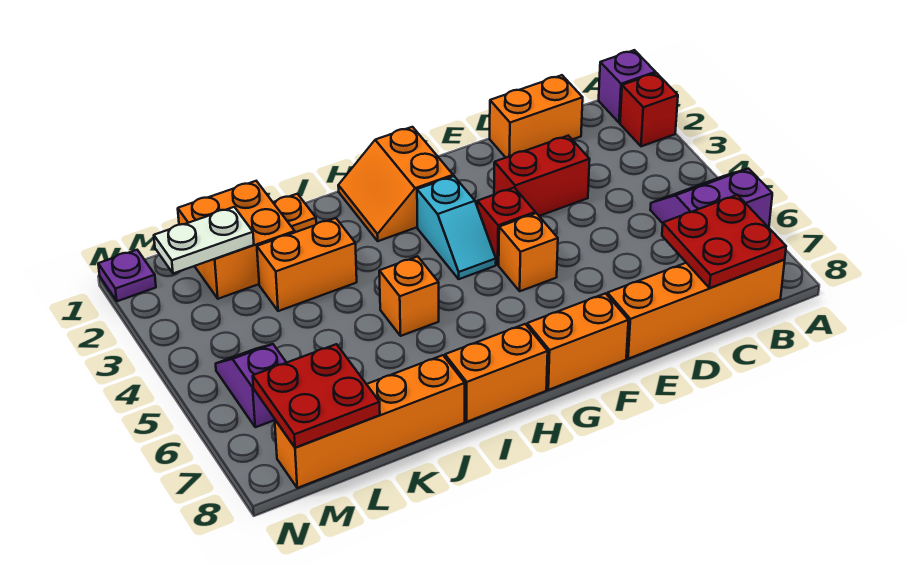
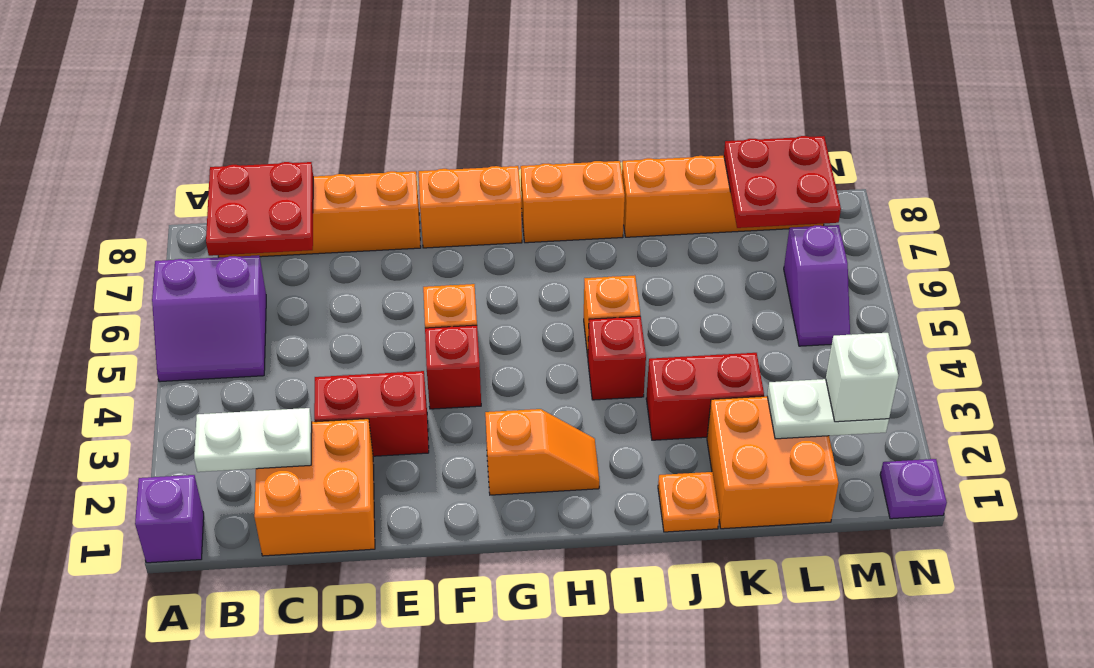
red 1x1 brick [620,73,678,146] -> red 1x1 brick moved to [588,316,646,400]
none -> white 1x2 plate [194,408,312,472]
orange 1x2 brick [490,75,583,158] -> orange 2x2 brick [254,419,375,556]
orange 2x2 slope [338,127,453,241] -> orange 1x2 slope [485,409,599,495]
cyan 1x2 slope [417,176,496,279] -> none
orange 1x2 brick [257,218,357,311] -> red 1x2 brick [646,353,764,440]
none -> white 1x1 brick [826,333,899,422]

